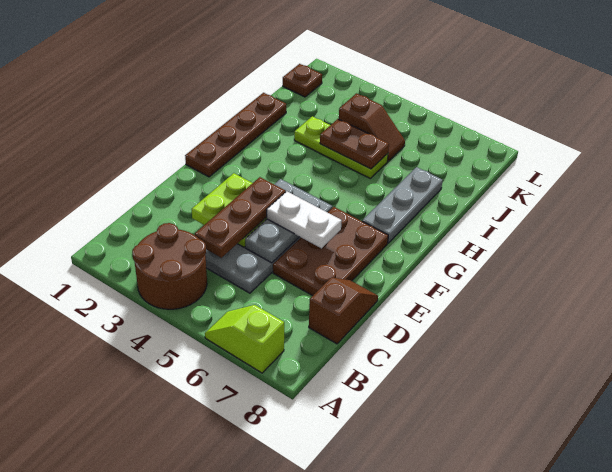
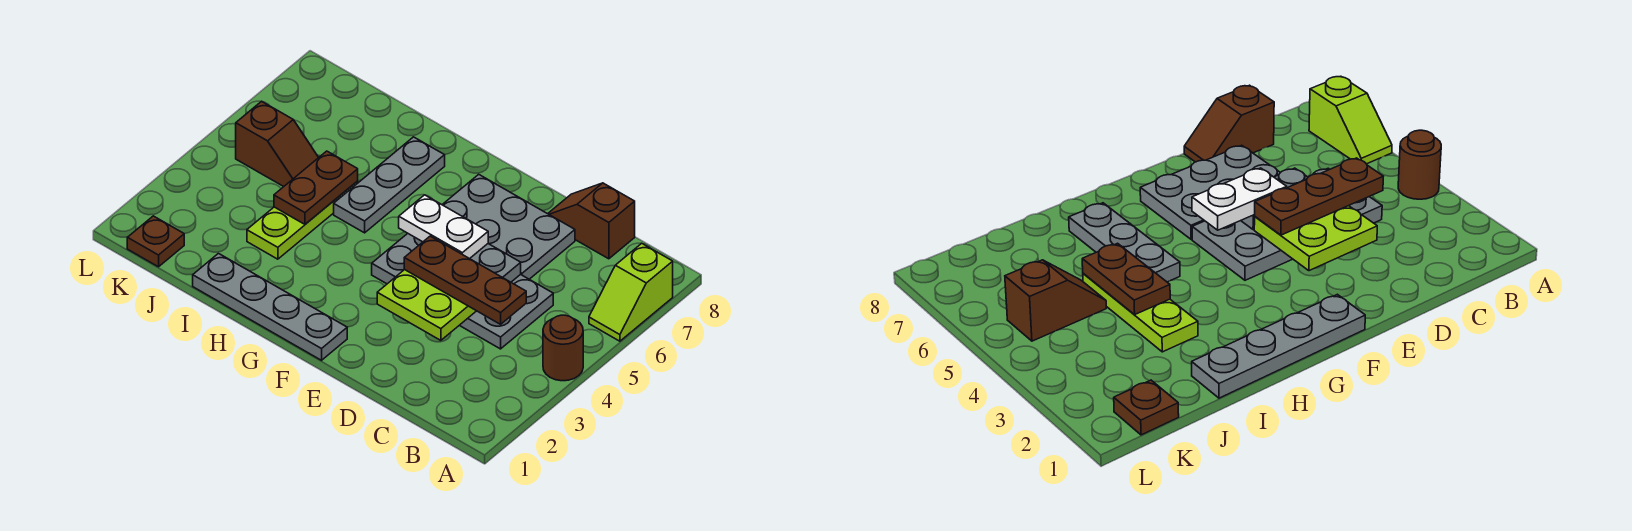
brown 2x2 round brick [132,223,207,309] -> brown 1x1 round brick [543,315,583,381]
brown 2x3 plate [273,207,388,296] -> grey 2x3 plate [442,174,575,279]
white 1x2 plate [267,192,342,249] -> white 1x2 plate turned to [399,195,488,259]
brown 1x4 plate [185,93,286,177] -> grey 1x4 plate [193,254,347,360]
grey 1x3 plate [362,167,443,243] -> grey 1x3 plate turned to [334,137,445,233]
brown 1x2 slope [339,93,405,161] -> brown 1x2 slope turned to [236,101,319,187]

